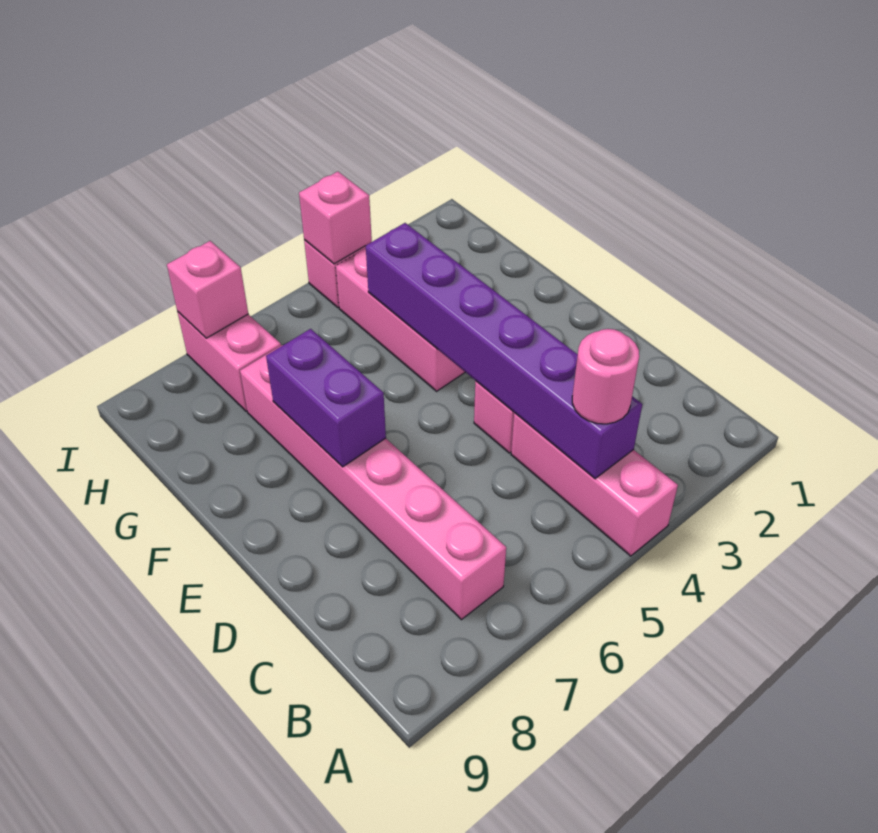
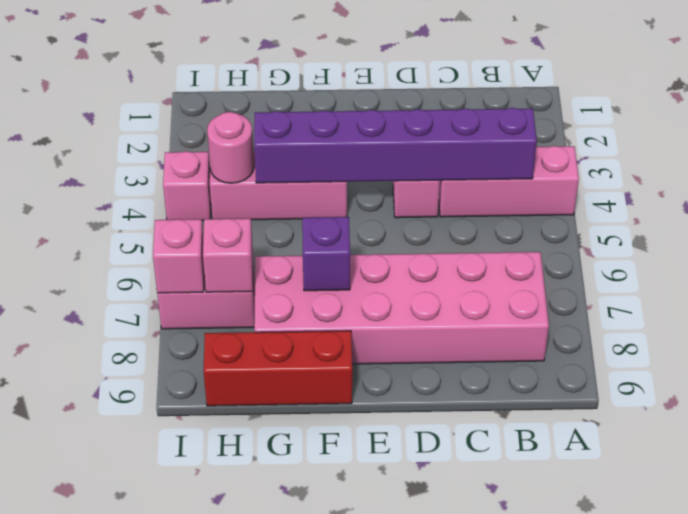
pink 1x1 round brick [572,329,639,424] -> pink 1x1 round brick moved to [207,112,254,183]
pink 1x6 brick [240,345,506,620] -> pink 2x6 brick [254,252,549,364]
purple 1x2 brick [266,329,386,467] -> purple 1x1 brick [302,217,350,291]
none -> red 1x3 brick [204,331,352,406]
pink 1x1 brick [299,172,372,264] -> pink 1x1 brick moved to [203,218,253,292]

